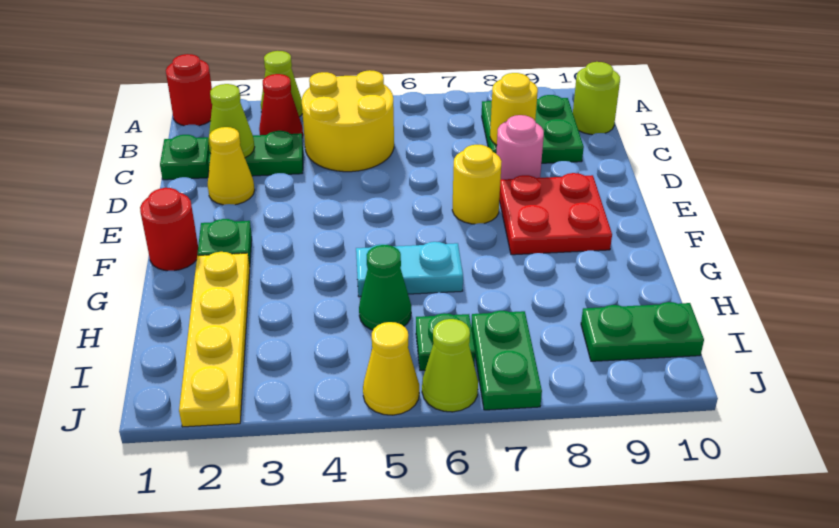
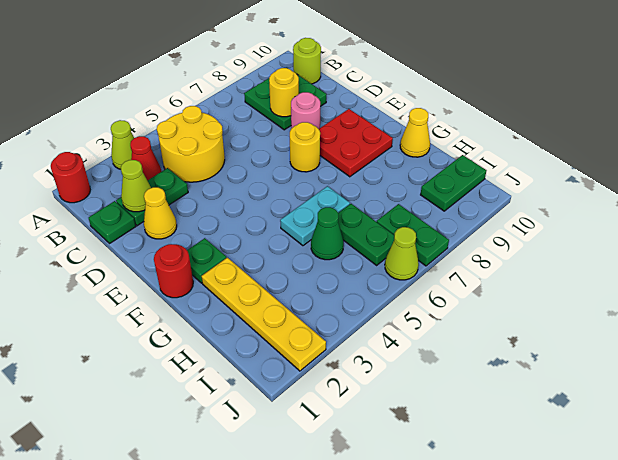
green 1x1 plate [416,313,475,371] -> green 1x2 plate [338,204,394,265]
yellow 1x1 cone [363,322,419,415] -> yellow 1x1 cone moved to [400,108,430,157]

